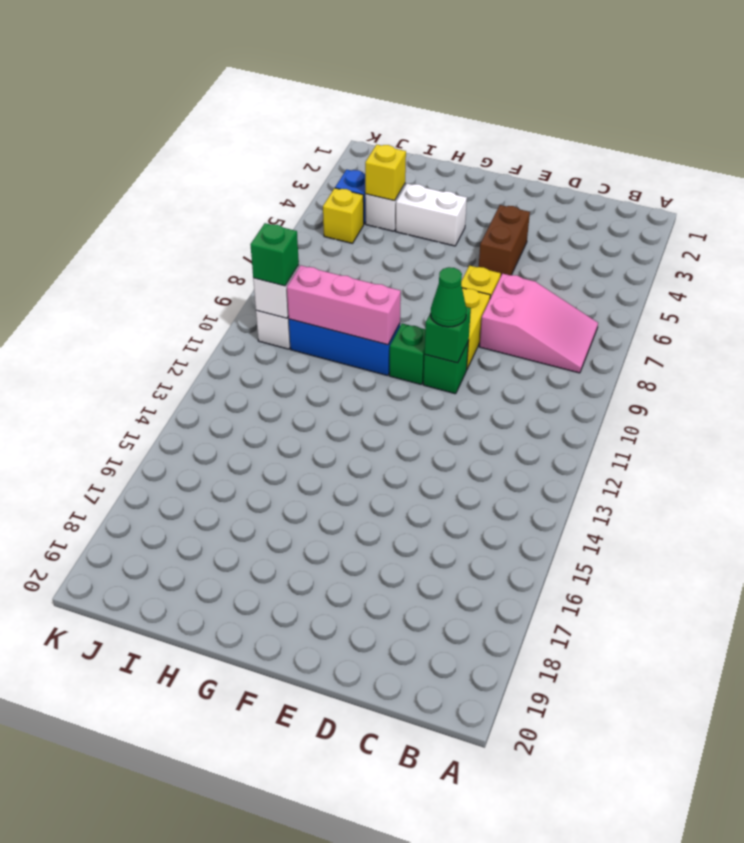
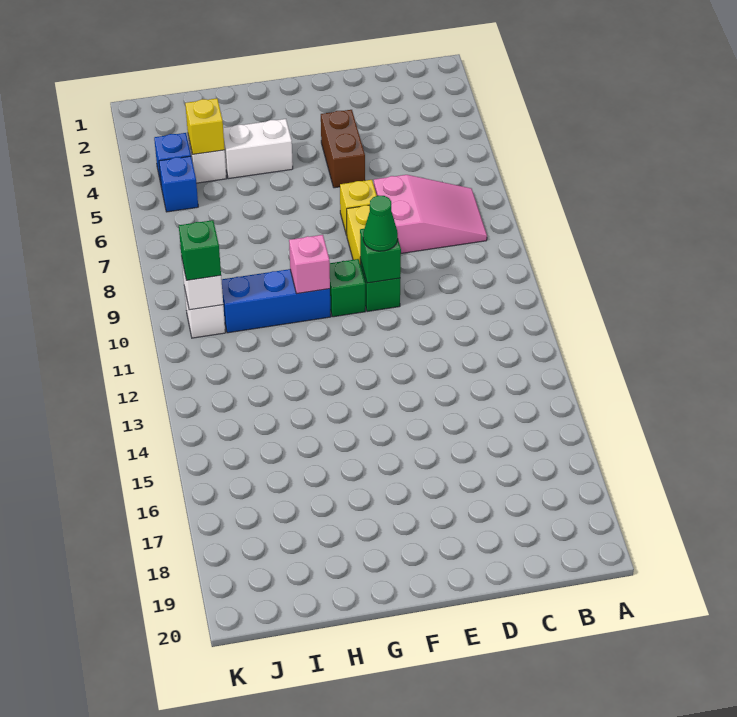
pink 1x3 brick [287,265,401,345] -> pink 1x1 brick [289,235,330,294]
yellow 1x1 brick [323,188,364,243] -> blue 1x1 brick [159,156,198,212]

